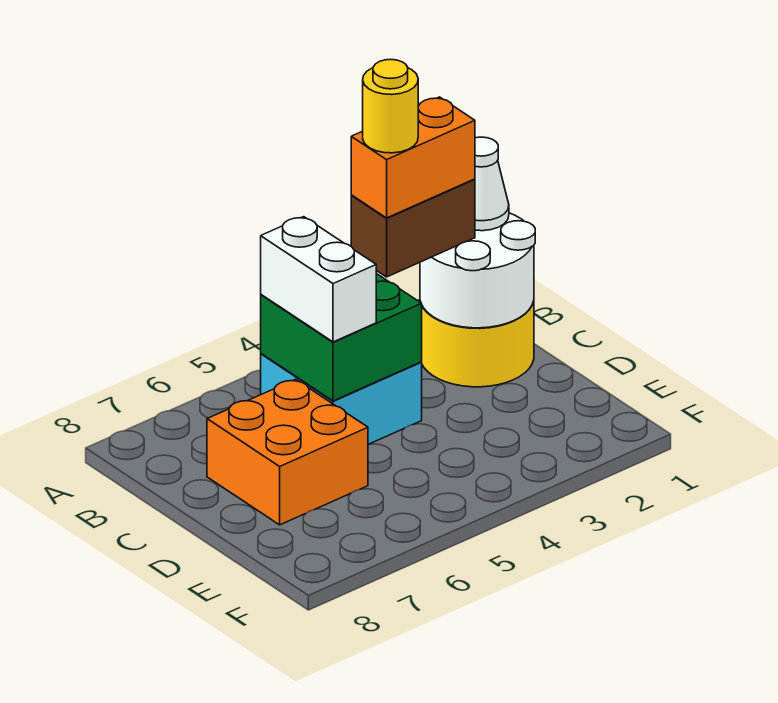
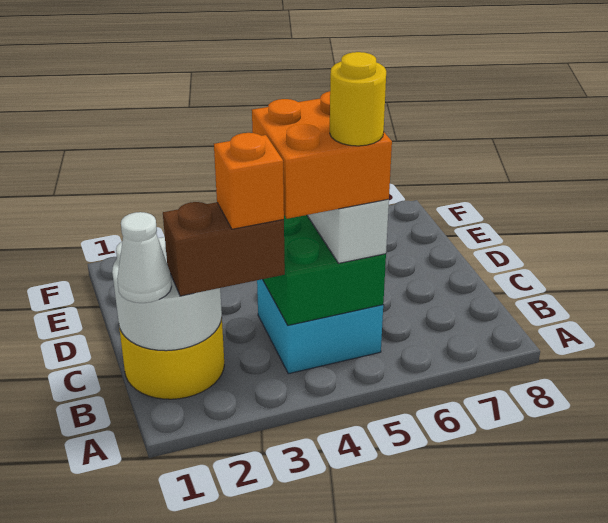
orange 1x2 brick [351,97,475,218] -> orange 1x1 brick [214,133,284,229]
yellow 1x1 round brick [363,59,418,153] -> yellow 1x1 round brick moved to [330,52,386,146]
orange 2x2 brick [207,379,368,525] -> orange 2x2 brick moved to [252,91,392,219]

